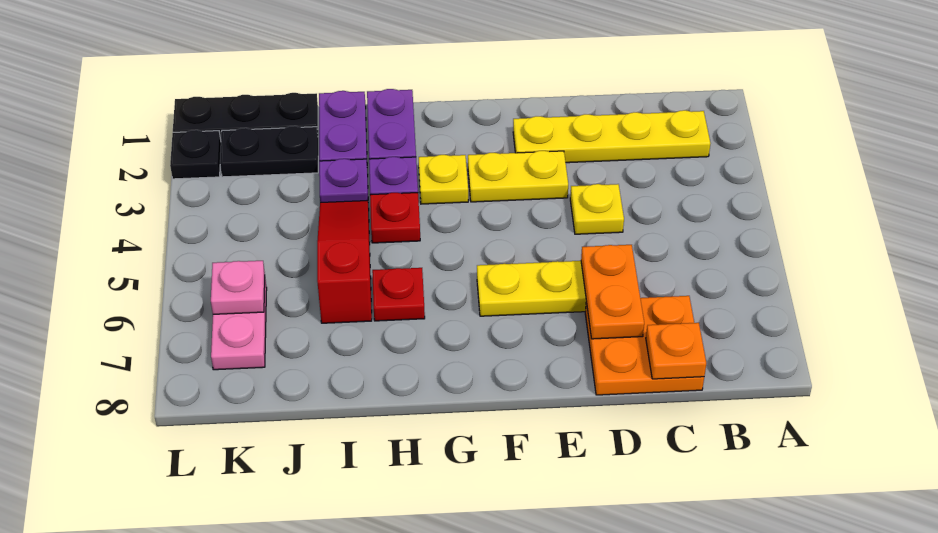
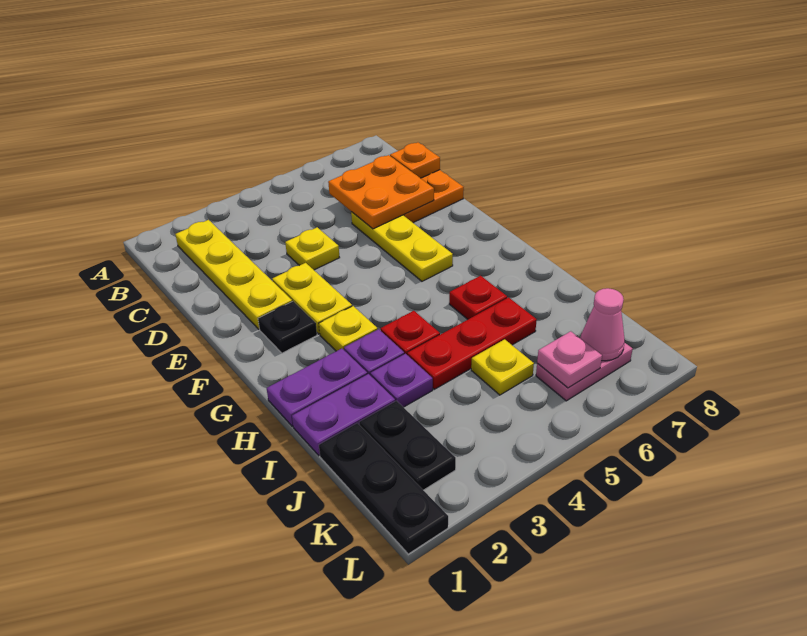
orange 1x2 plate [581,245,644,339] -> orange 2x2 plate [328,155,434,229]
red 1x3 slope [317,201,372,323] -> red 1x3 plate [407,297,537,389]
none -> yellow 1x1 plate [471,339,534,395]
none -> pink 1x1 cone [580,288,625,361]
black 1x1 plate [170,130,221,179] -> black 1x1 plate moved to [258,301,317,353]

